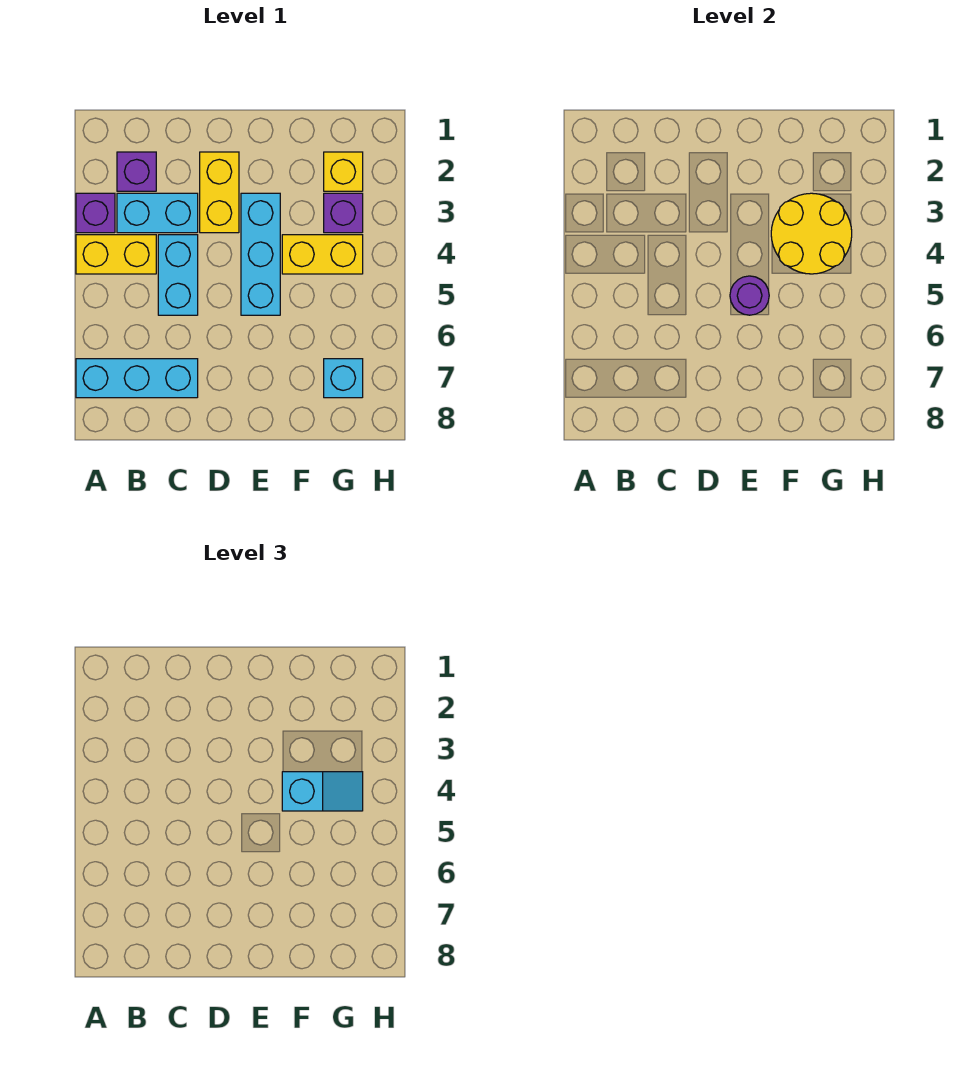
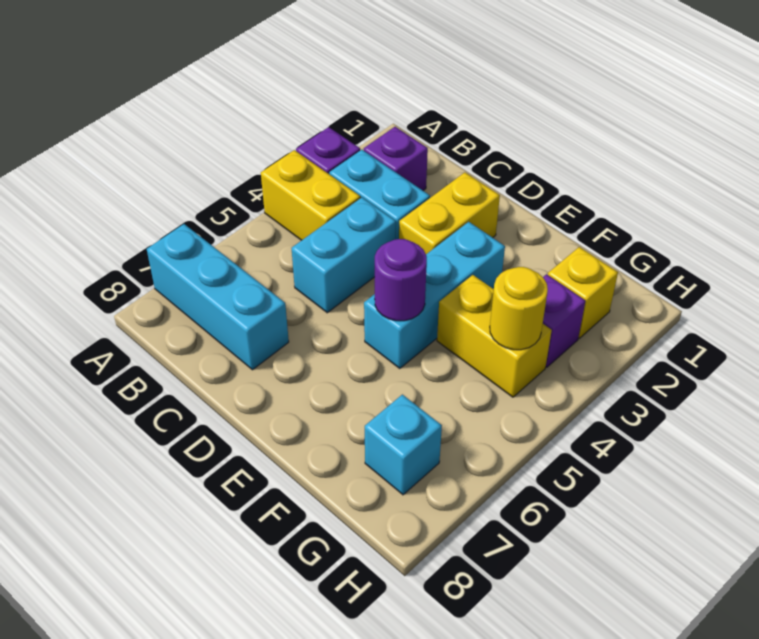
yellow 2x2 round brick [771,193,852,274] -> yellow 1x1 round brick [490,267,548,350]
cyan 1x2 slope [282,772,363,811] -> none

